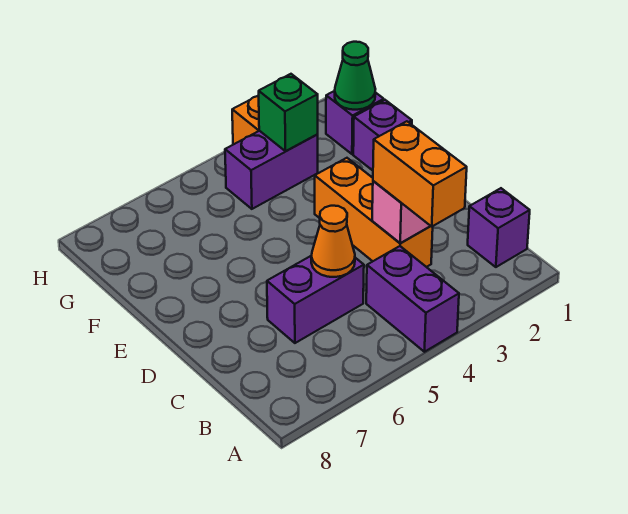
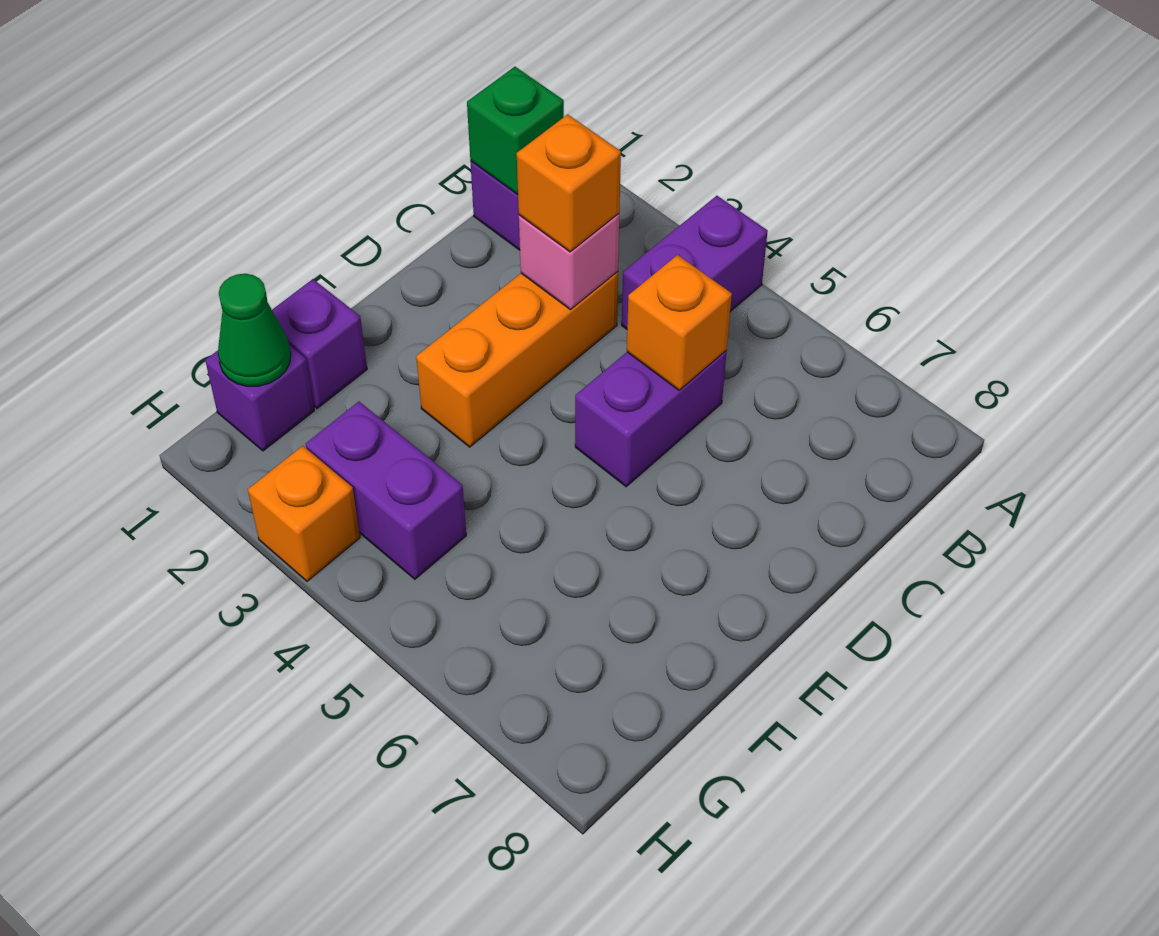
orange 1x2 brick [373,121,467,227] -> orange 1x1 brick [517,114,621,252]
purple 1x2 brick [267,256,364,343] -> purple 1x2 brick turned to [575,351,727,487]
orange 1x1 cone [311,206,355,277] -> orange 1x1 brick [627,255,732,390]
green 1x1 brick [259,74,318,151] -> green 1x1 brick moved to [467,67,564,194]

